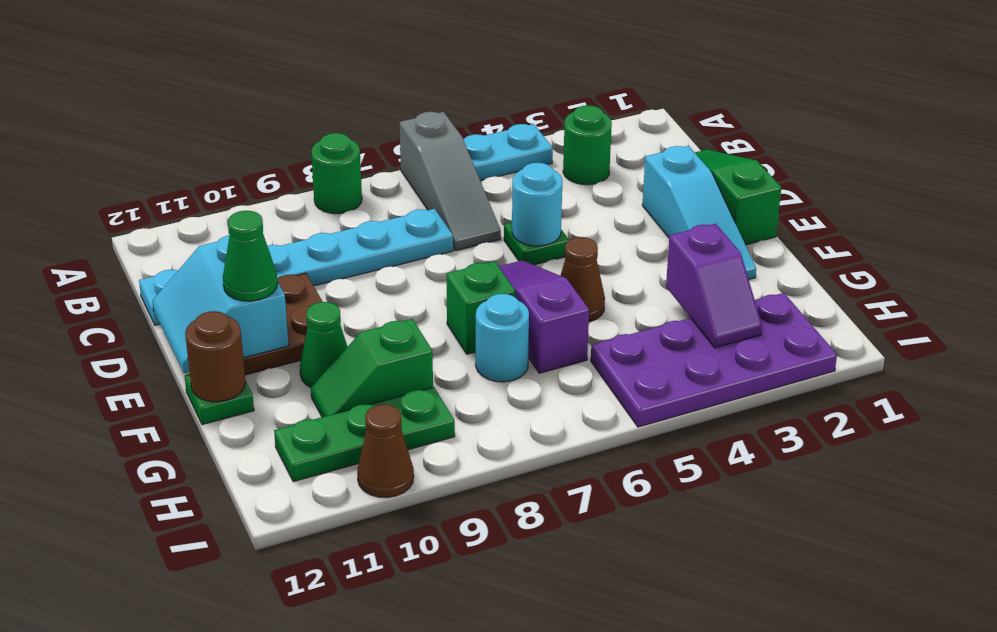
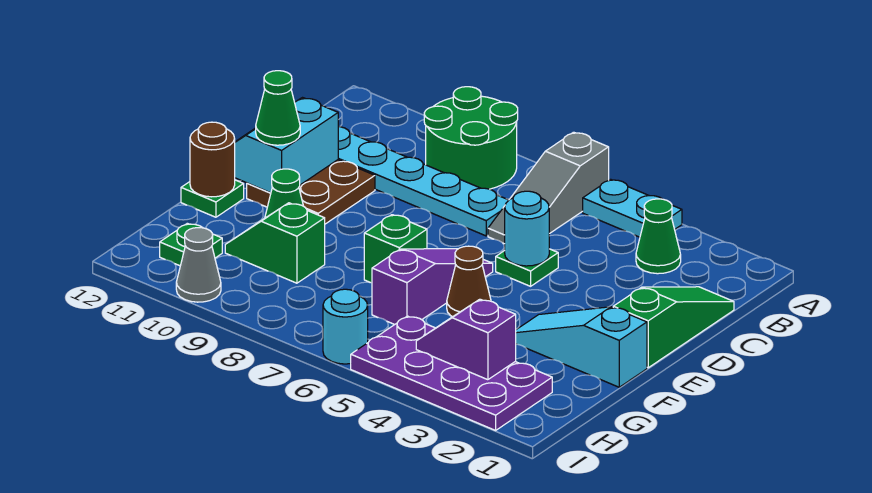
green 1x1 round brick [311,133,362,214] -> green 2x2 round brick [424,87,518,189]
green 1x1 round brick [563,105,612,185] -> green 1x1 cone [636,199,681,274]
cyan 1x3 slope [642,146,756,279] -> cyan 1x3 slope turned to [516,307,647,387]
purple 1x2 slope [666,224,762,348] -> purple 1x2 slope turned to [416,299,516,380]
cyan 1x1 round brick [476,294,529,382] -> cyan 1x1 round brick moved to [323,289,368,364]
green 1x3 plate [274,387,455,482] -> green 1x1 plate [160,223,222,266]
brown 1x1 cone [357,404,414,498] -> grey 1x1 cone [176,228,221,302]

